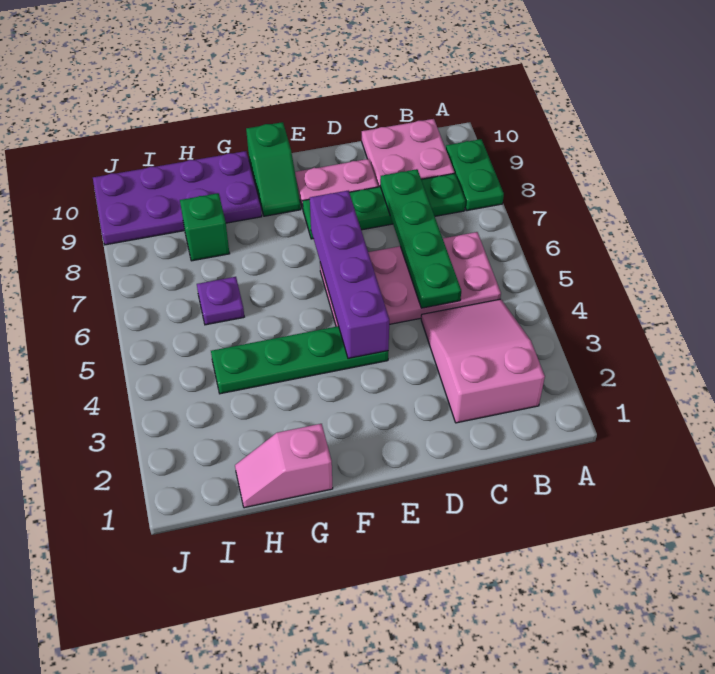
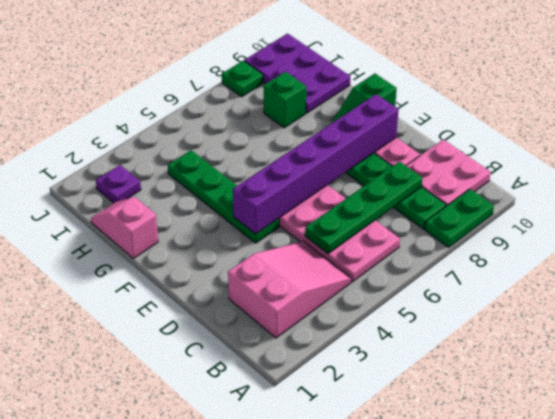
purple 1x4 brick [310,190,389,359] -> purple 1x6 brick [233,94,399,234]
purple 2x4 plate [93,151,262,245] -> purple 2x3 plate [244,34,350,113]
purple 1x1 plate [197,277,244,325] -> purple 1x1 plate moved to [96,165,141,203]
none -> green 1x1 plate [222,61,263,97]

